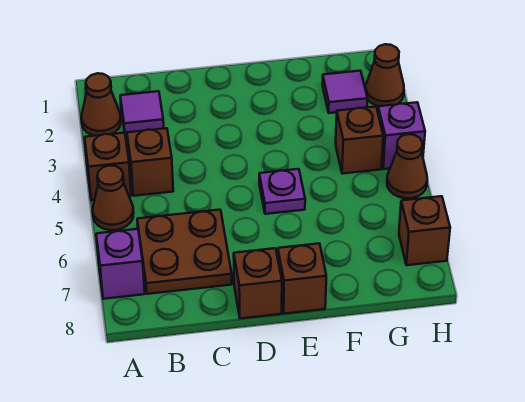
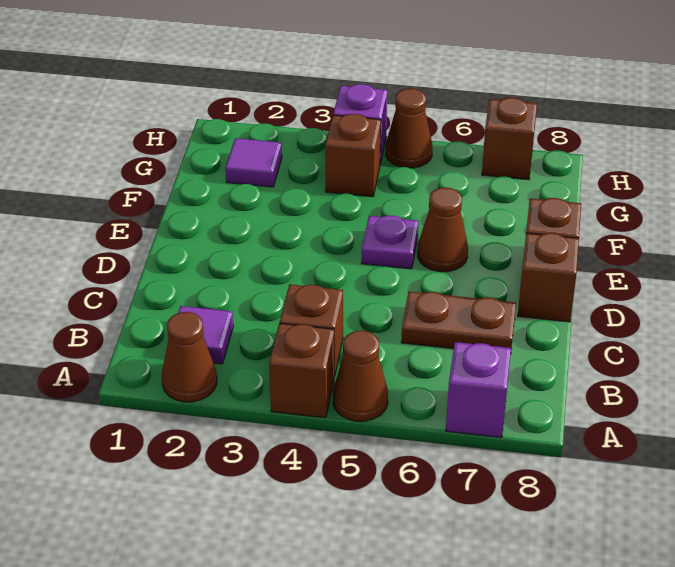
brown 2x2 plate [137,210,232,294] -> brown 1x2 plate [401,291,516,349]
brown 1x1 cone [366,44,404,106] -> brown 1x1 cone moved to [417,188,468,272]

